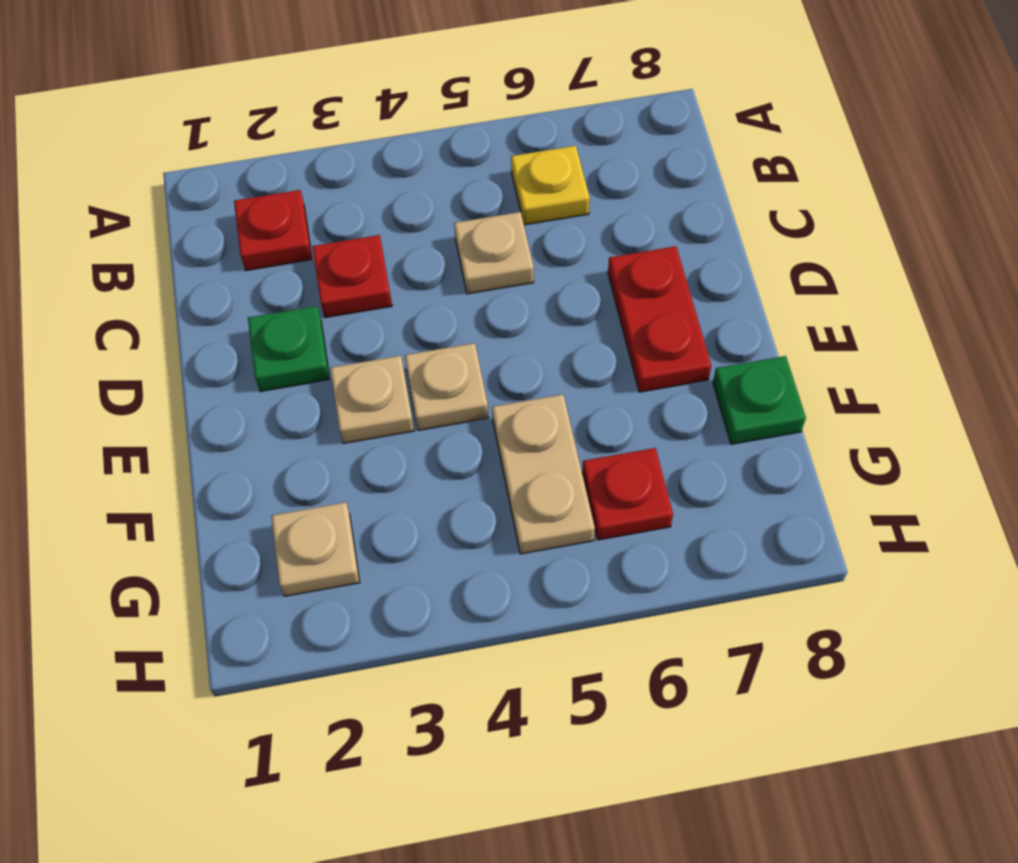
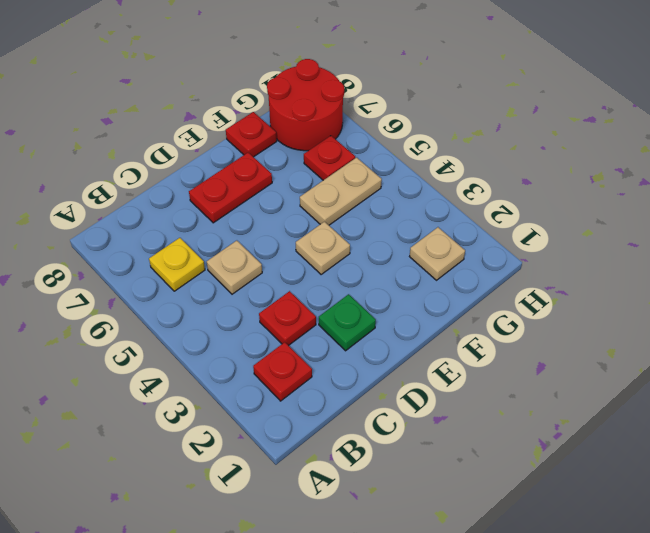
tan 1x1 plate [330,356,414,443] -> none
green 1x1 plate [713,356,806,444] -> red 1x1 plate [226,112,277,157]
none -> red 2x2 round brick [267,59,344,151]

